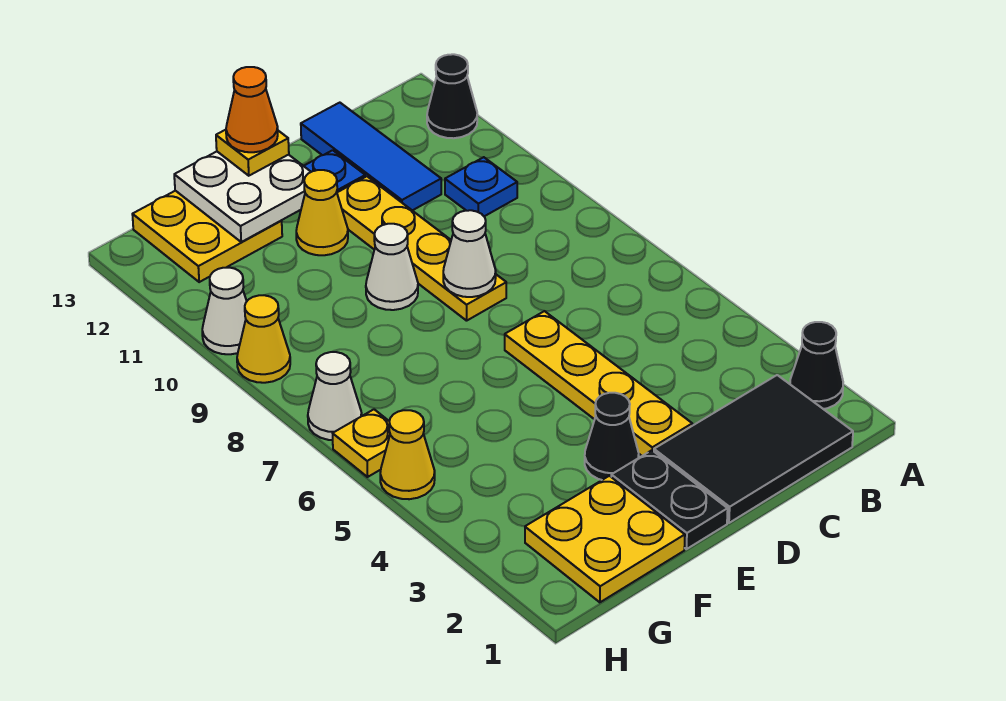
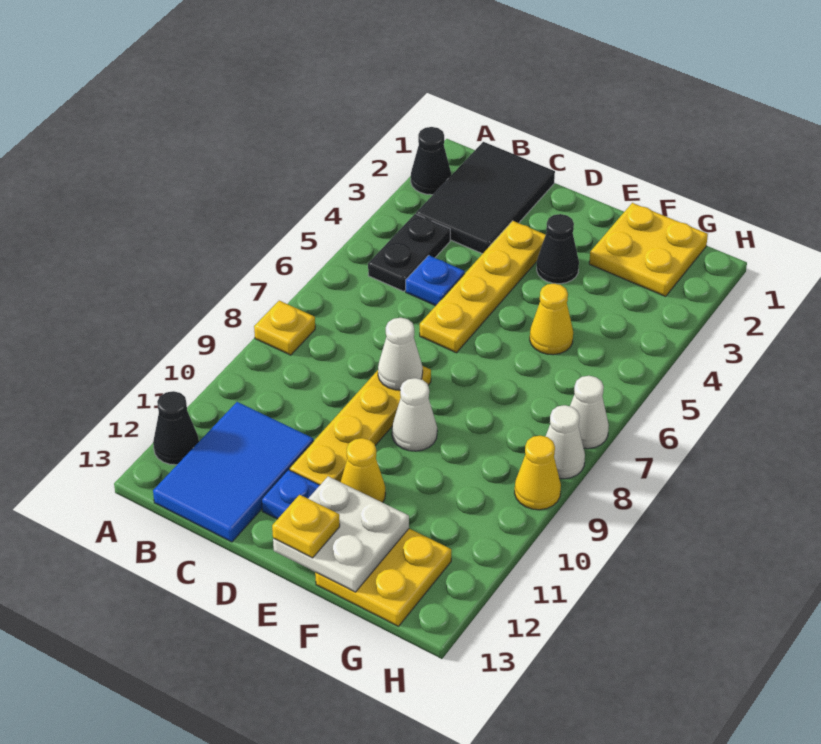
black 2x3 tile [654,375,853,523] -> black 2x3 tile turned to [416,142,555,254]
blue 1x1 plate [445,157,517,216] -> blue 1x1 plate moved to [406,255,465,306]
blue 1x3 tile [301,103,441,211] -> blue 2x3 tile [153,402,314,542]
black 1x2 plate [611,450,728,549] -> black 1x2 plate moved to [368,214,450,291]
orange 1x1 cone [226,67,278,152] -> none
yellow 1x1 cone [380,410,435,499] -> yellow 1x1 cone moved to [530,283,573,355]
yellow 1x1 plate [333,409,390,477] -> yellow 1x1 plate moved to [254,301,315,355]
white 1x1 cone [202,268,247,354] -> white 1x1 cone moved to [545,405,585,479]

